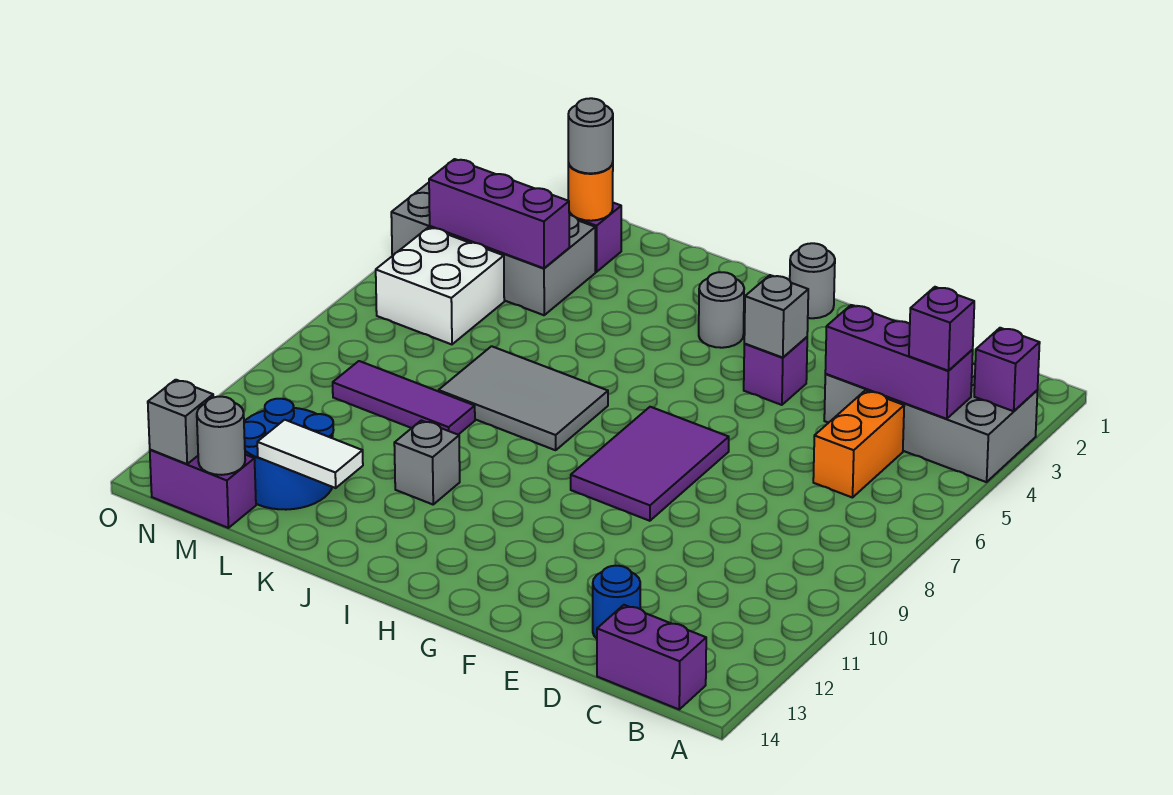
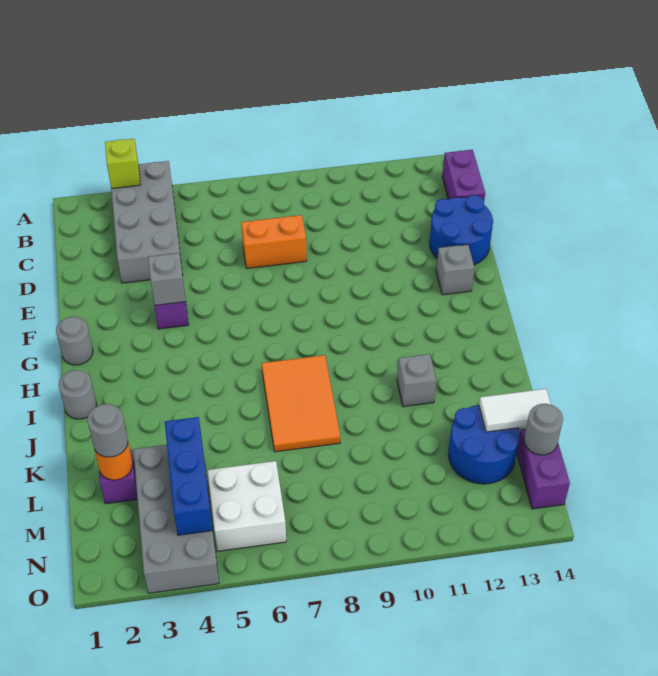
purple 1x1 brick [974,328,1040,411] -> lime 1x1 brick [105,139,141,189]
purple 1x3 brick [825,305,973,419] -> none
purple 1x1 brick [909,287,974,371] -> none
orange 1x2 brick [813,391,904,498] -> orange 1x2 brick moved to [241,215,307,268]
blue 1x1 round brick [593,566,640,639] -> blue 2x2 round brick [430,195,493,265]
purple 2x3 tile [571,407,729,521] -> none
grey 1x1 round brick [699,272,744,348] -> grey 1x1 round brick moved to [59,370,97,419]
grey 2x3 tile [439,346,608,450] -> orange 2x3 tile [262,355,340,452]
purple 1x3 tile [333,361,475,435] -> none
white 1x2 tile [257,420,363,488] -> white 1x2 tile turned to [479,389,551,432]
purple 1x3 brick [429,159,569,268] -> blue 1x3 brick [165,417,213,535]
grey 1x1 brick [148,380,213,464] -> grey 1x1 brick moved to [436,244,474,295]

